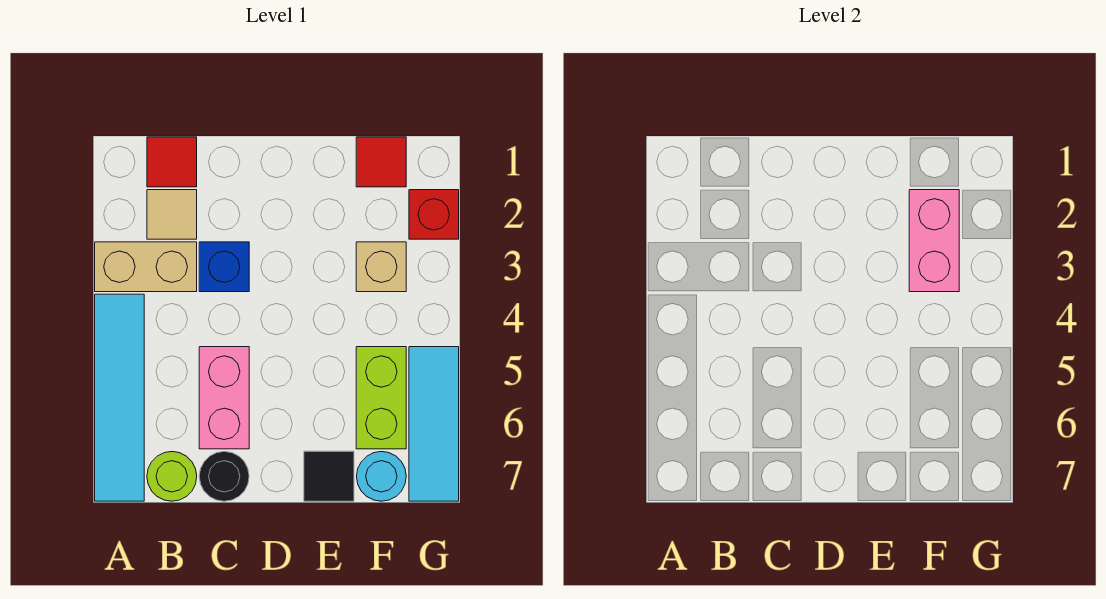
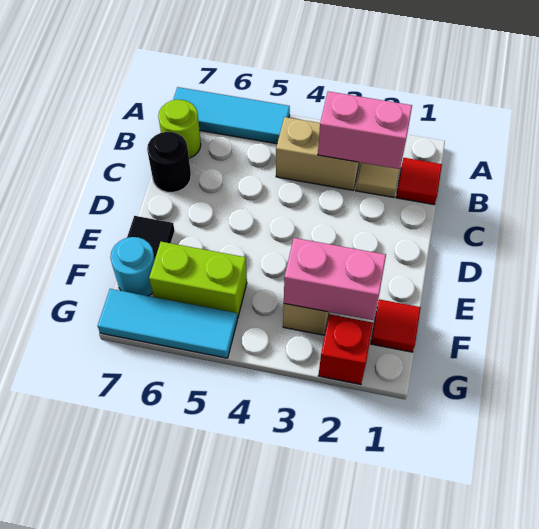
tan 1x2 brick [95,242,197,292] -> tan 1x2 brick turned to [276,117,359,190]
cyan 1x4 tile [95,294,144,501] -> cyan 1x3 tile [173,87,290,144]
blue 1x1 brick [199,242,249,292] -> none
pink 1x2 brick [199,347,249,449] -> pink 1x2 brick moved to [318,91,412,169]

